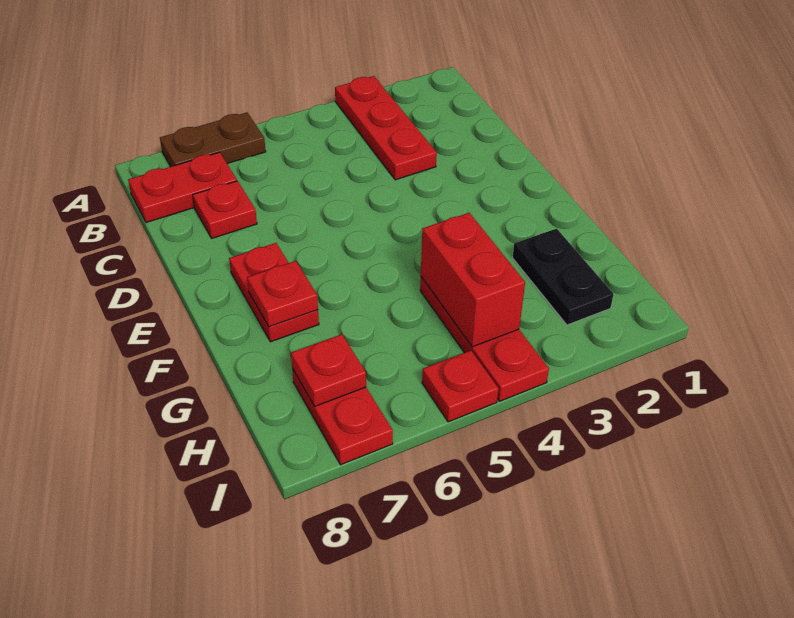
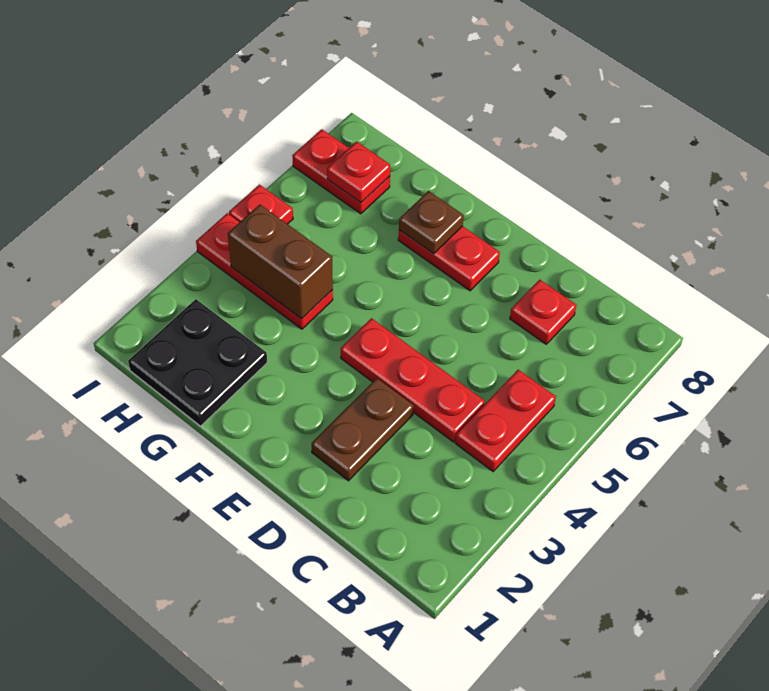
red 1x3 plate [335,76,437,180] -> red 1x3 plate moved to [341,318,485,442]
brown 1x2 plate [160,113,266,167] -> brown 1x2 plate moved to [311,378,414,481]
red 1x2 plate [128,152,237,223] -> red 1x2 plate moved to [455,370,556,471]
red 1x1 plate [247,261,318,327] -> brown 1x1 plate [399,191,464,254]
black 1x2 plate [513,229,614,325] -> black 2x2 plate [128,299,267,426]
red 1x2 brick [421,213,525,347] -> brown 1x2 brick [228,205,333,319]

